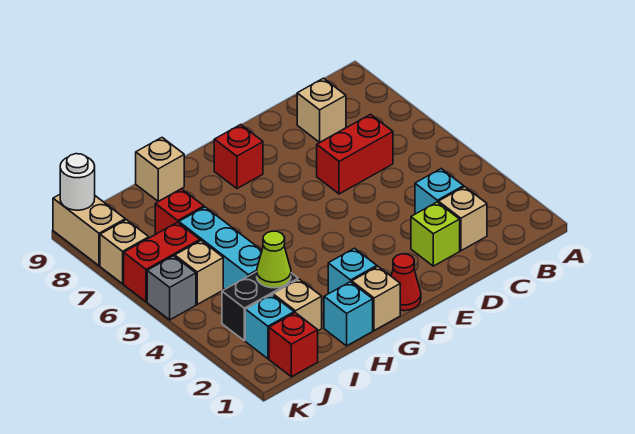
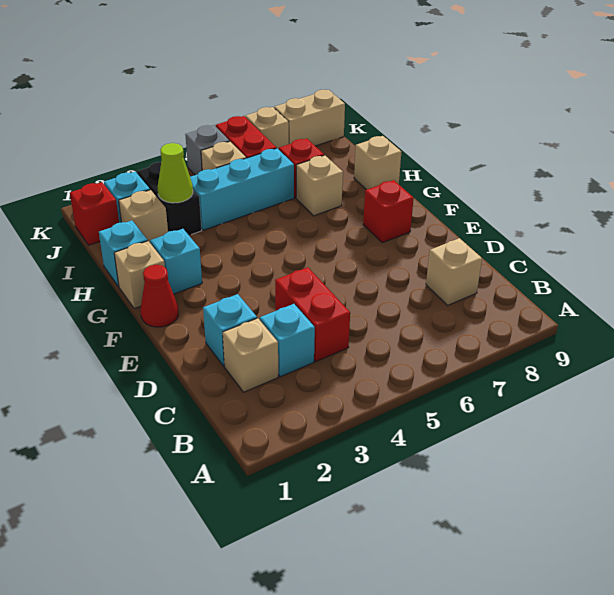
red 1x2 brick [317,114,393,194] -> red 1x2 brick moved to [275,267,350,361]
lime 1x1 brick [411,202,460,266] -> cyan 1x1 brick [203,294,257,366]
none -> tan 1x1 brick [296,155,343,216]
white 1x1 round brick [60,154,95,210] -> none

